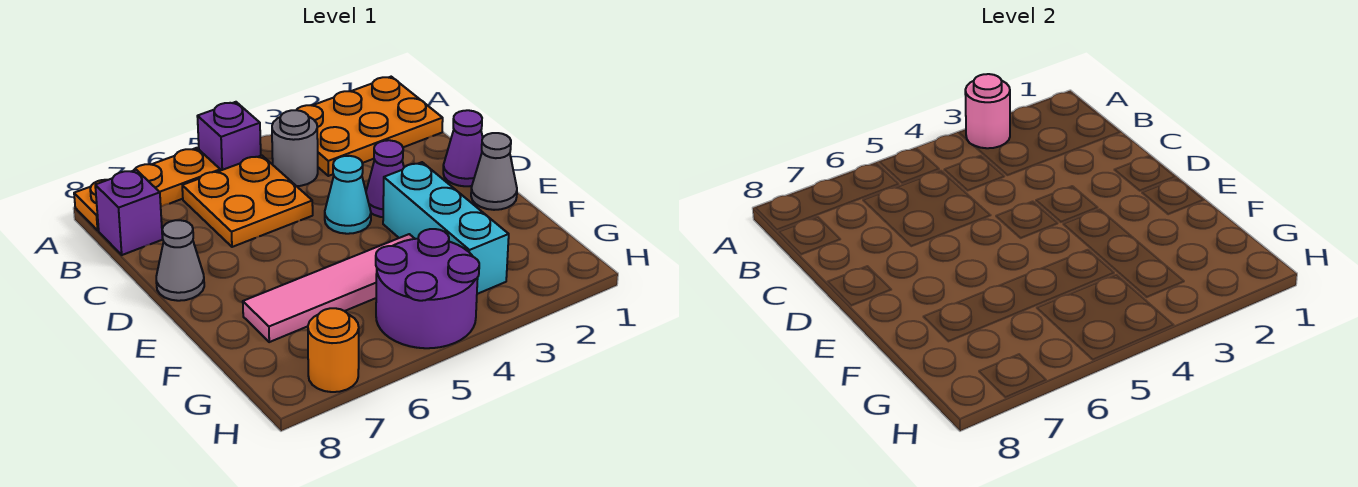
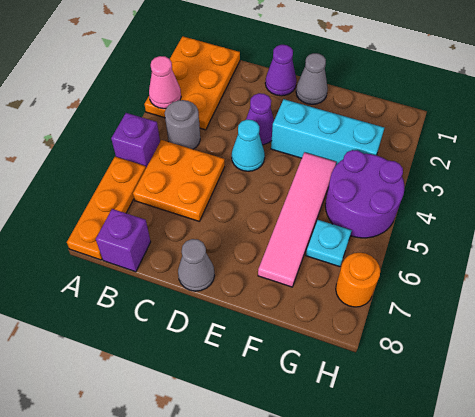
pink 1x1 round brick [965,74,1010,148] -> pink 1x1 cone [149,56,181,109]
none -> cyan 1x1 plate [306,220,352,267]

